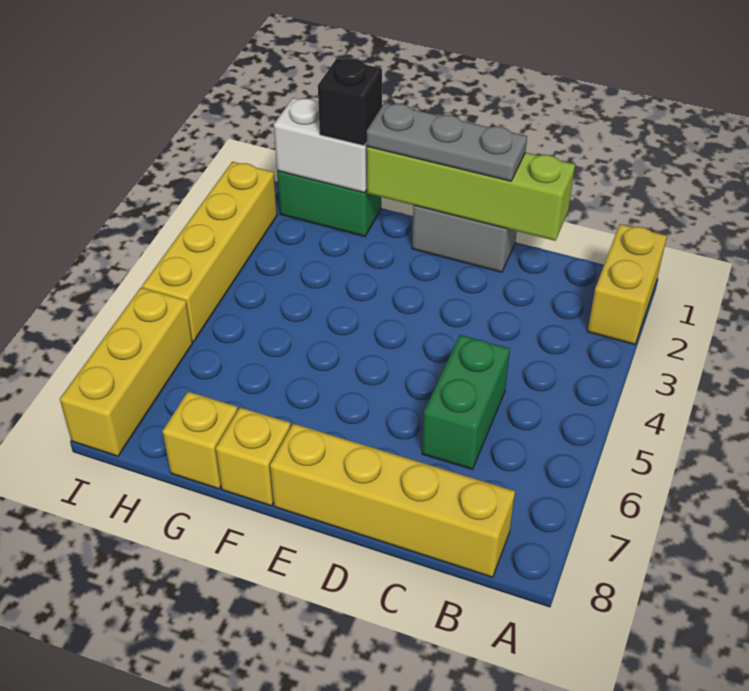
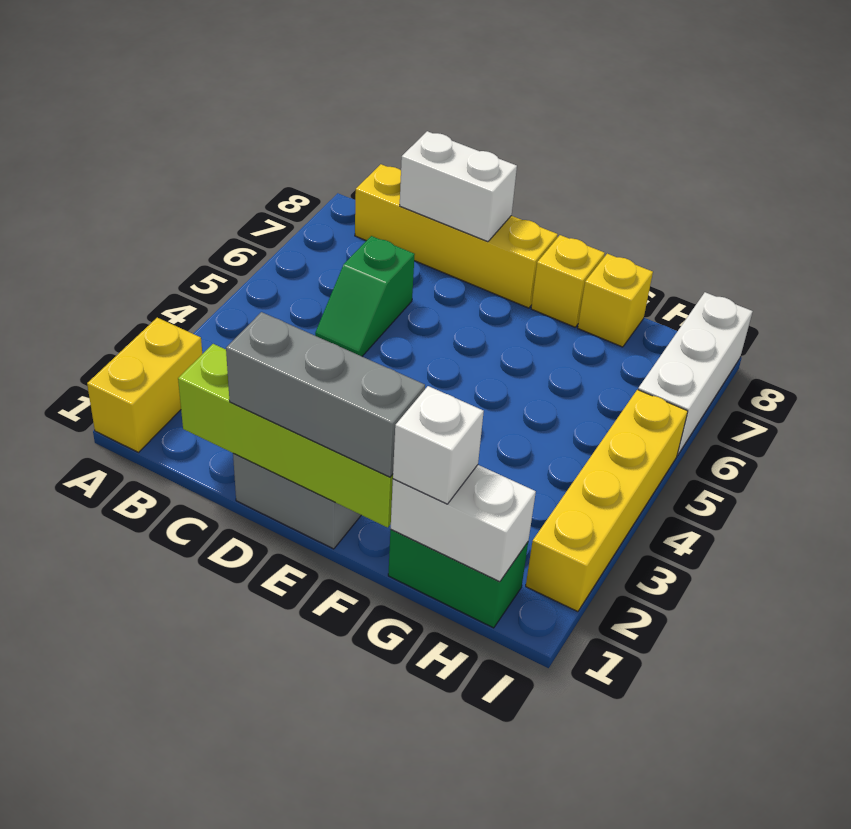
green 1x2 brick [422,335,510,469] -> green 1x2 slope [315,236,415,356]
none -> white 1x2 brick [400,131,517,242]
grey 1x3 plate [367,103,527,181] -> grey 1x3 brick [226,312,425,477]
black 1x1 brick [318,58,382,146] -> white 1x1 brick [393,386,484,504]
yellow 1x3 brick [60,288,193,456] -> white 1x3 brick [638,292,753,456]

